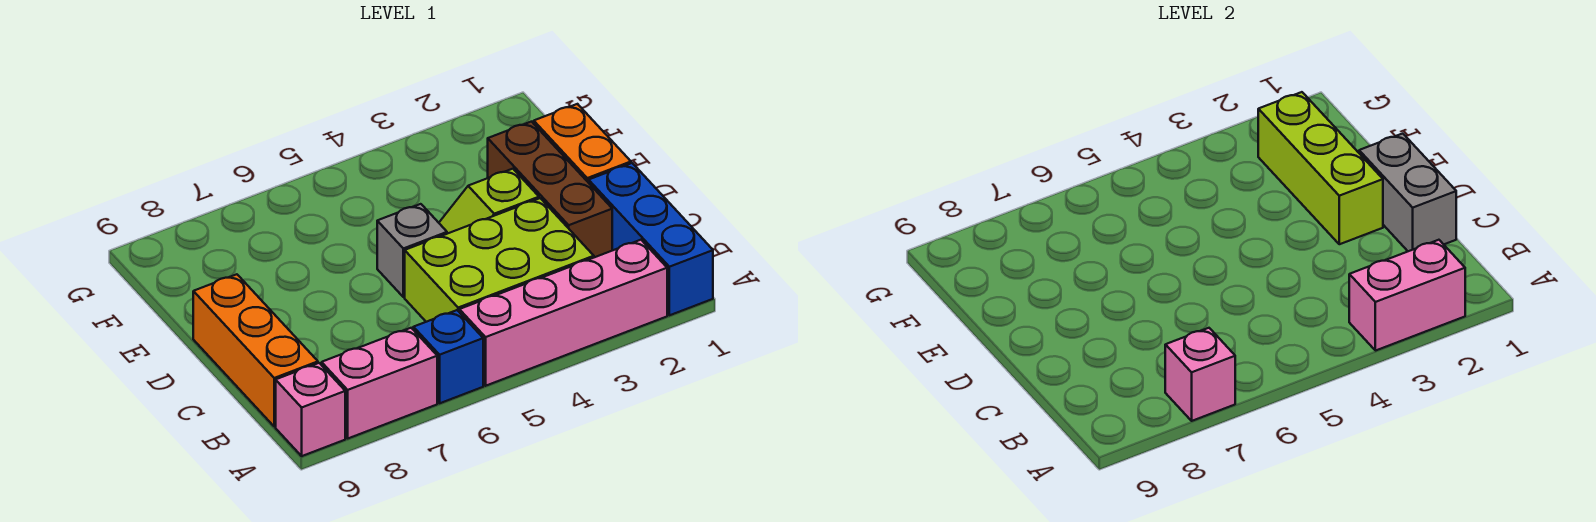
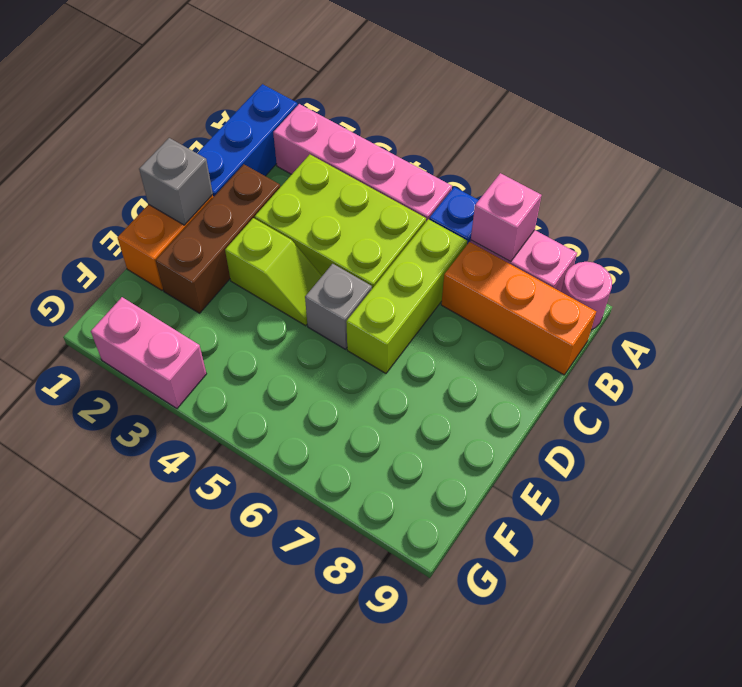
pink 1x2 brick [1349,240,1465,351] -> pink 1x2 brick moved to [91,297,206,408]
pink 1x1 brick [276,363,345,456] -> pink 1x1 round brick [561,262,612,330]
orange 1x3 brick [193,274,318,427] -> orange 1x3 brick turned to [441,242,596,375]
grey 1x2 brick [1359,134,1456,251] -> grey 1x1 brick [139,138,213,225]
lime 1x3 brick [1258,92,1383,244] -> lime 1x3 brick moved to [346,219,467,373]

